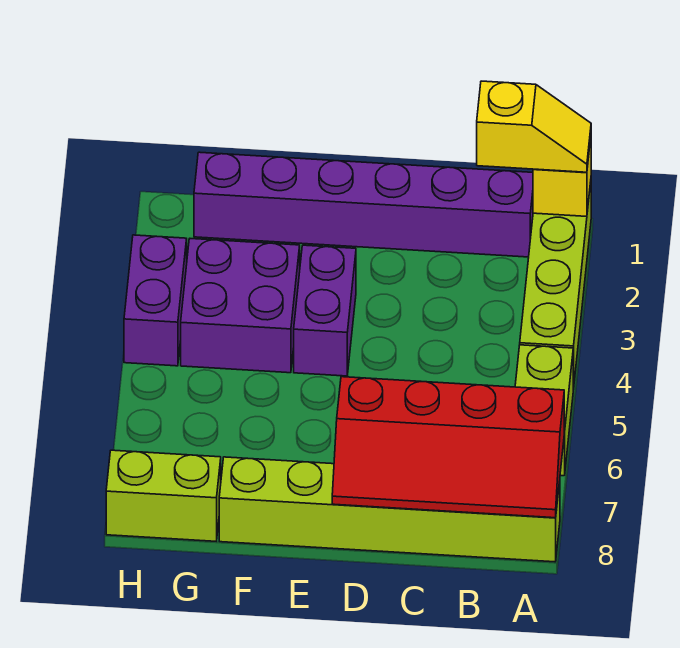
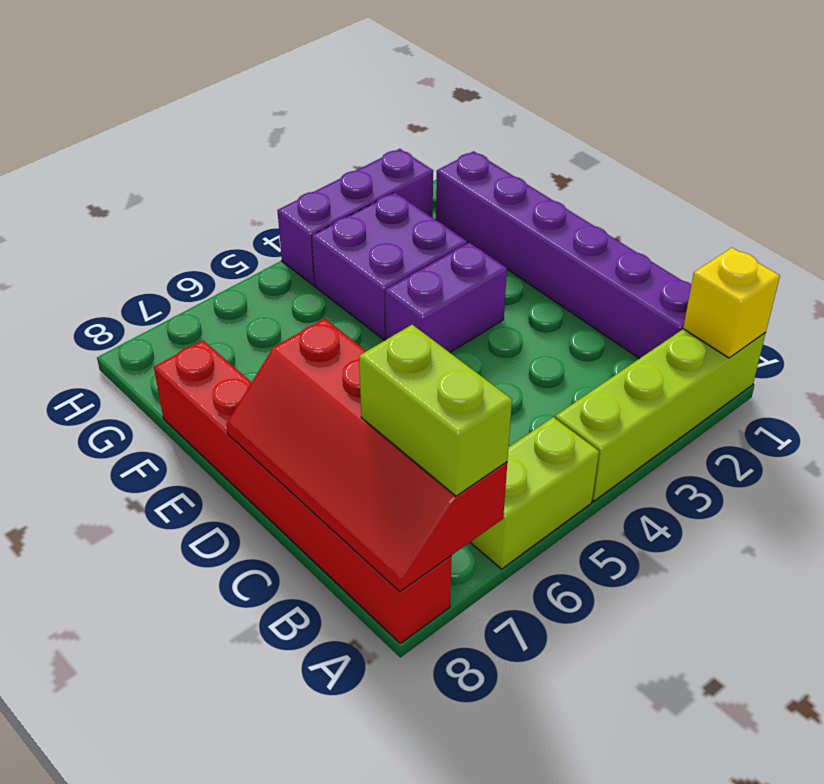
yellow 1x2 slope [477,81,591,172] -> none
lime 1x6 brick [219,457,560,562] -> red 1x6 brick [154,340,452,643]
lime 1x2 brick [106,450,221,541] -> lime 1x2 brick moved to [359,325,512,496]
purple 1x2 brick [124,235,187,366] -> purple 1x3 brick [277,149,433,285]

